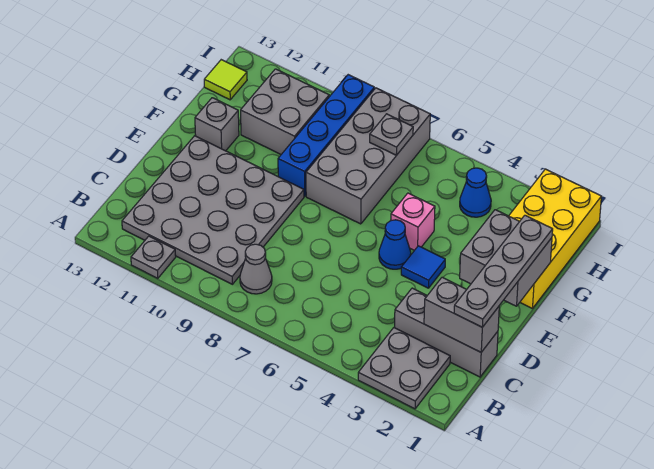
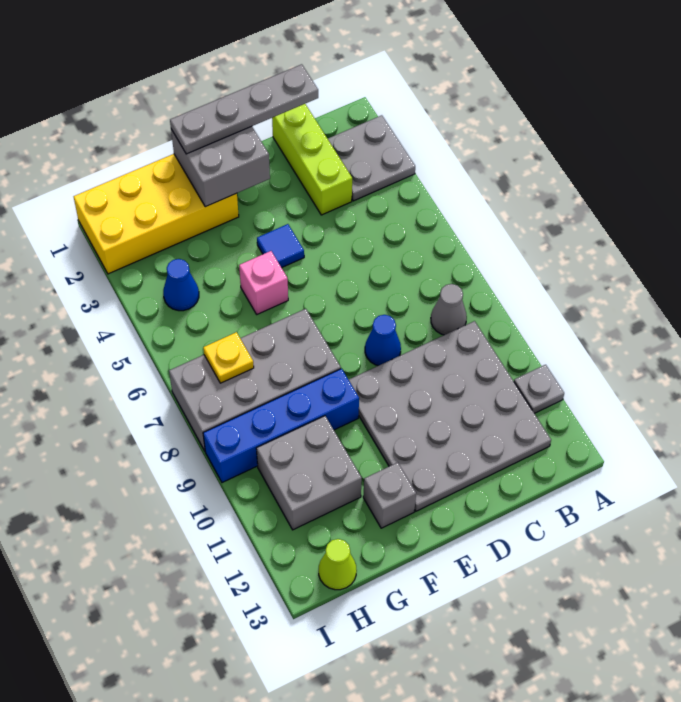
grey 1x3 brick [395,288,498,377] -> lime 1x3 brick [272,104,352,215]
grey 1x2 brick [424,277,499,352] -> none
blue 1x1 cone [379,220,411,269] -> blue 1x1 cone moved to [365,315,401,366]
grey 1x1 plate [370,114,413,155] -> yellow 1x1 plate [203,332,254,383]
lime 1x1 tile [204,60,247,100] -> lime 1x1 cone [319,539,357,590]

